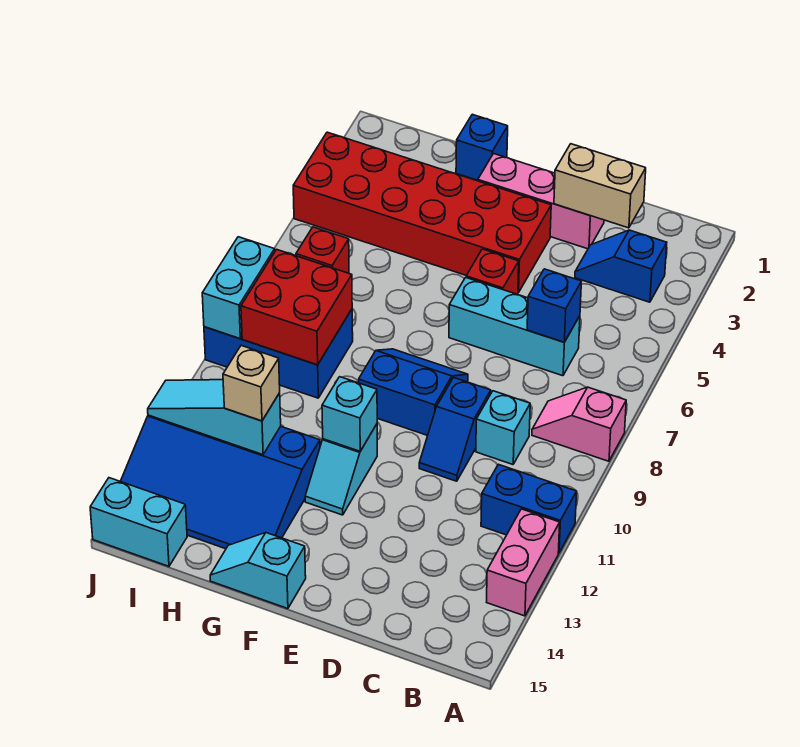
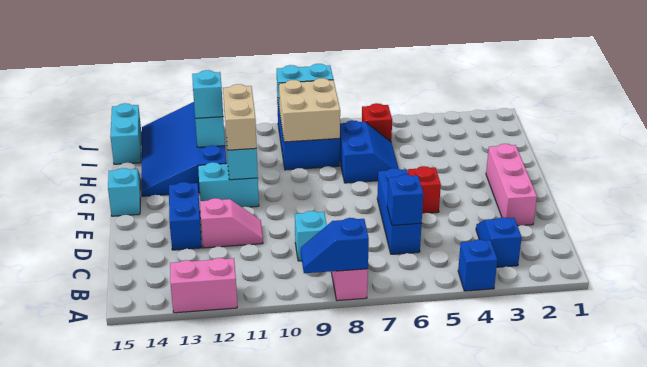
blue 1x2 brick [481,464,577,553] -> blue 1x2 brick moved to [169,182,202,250]
tan 1x2 brick [554,144,646,228] -> tan 1x2 brick moved to [223,84,257,150]
cyan 1x3 brick [449,277,580,376] -> blue 1x3 brick [377,168,421,254]
blue 1x2 slope [419,378,491,481] -> blue 1x2 slope moved to [301,218,369,273]
none -> pink 1x2 slope [200,198,263,248]
red 2x6 brick [293,132,551,293] -> none
blue 2x2 slope [359,349,468,436] -> blue 2x2 slope moved to [340,120,399,183]
cyan 1x2 slope [305,424,377,515] -> cyan 1x2 brick [198,162,259,207]
blue 1x1 brick [456,114,508,180] -> blue 1x1 brick moved to [458,239,497,291]
red 2x2 brick [241,249,352,365] -> tan 2x2 brick [279,78,340,142]
tan 1x1 brick [223,346,280,421] -> cyan 1x1 brick [192,70,223,118]

